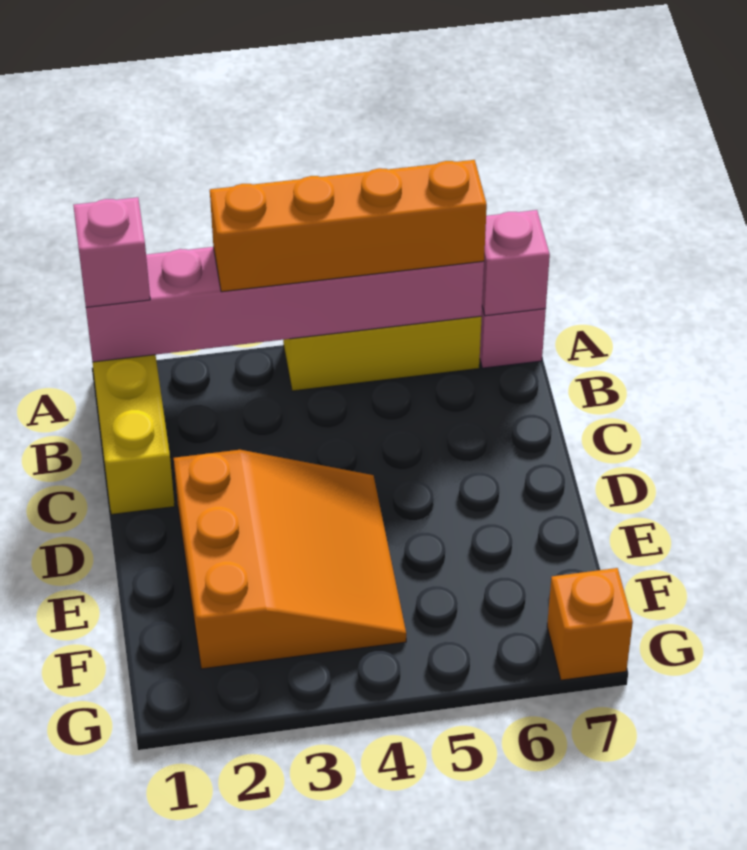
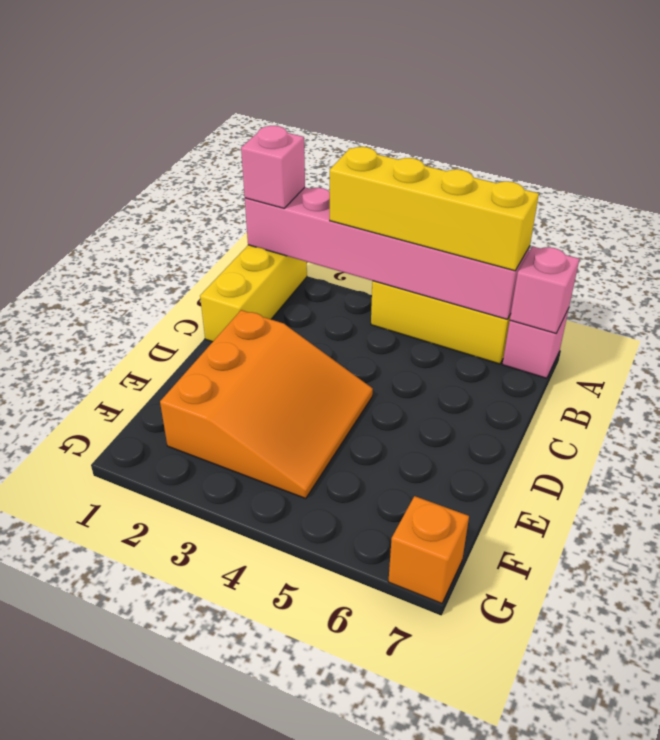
orange 1x4 brick [210,160,487,292] -> yellow 1x4 brick [330,147,539,271]

